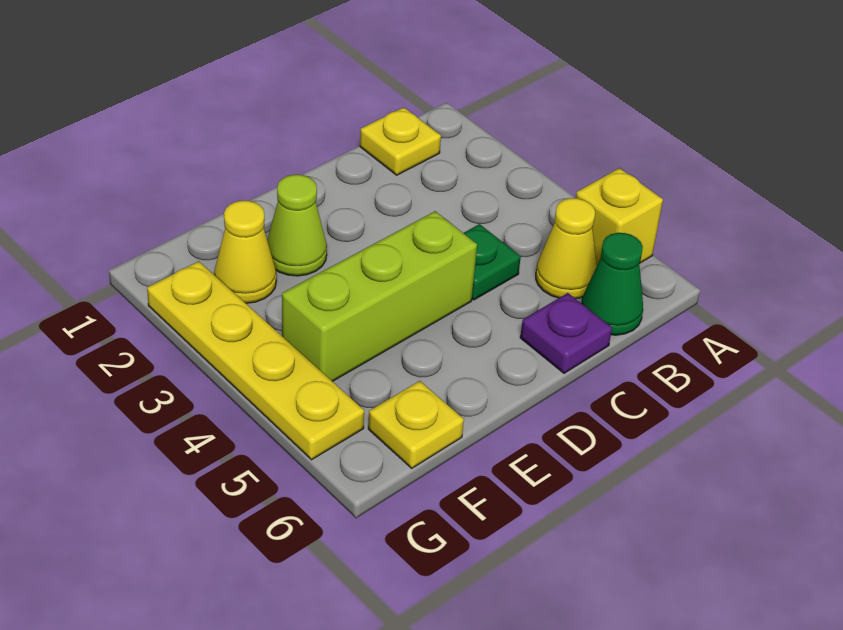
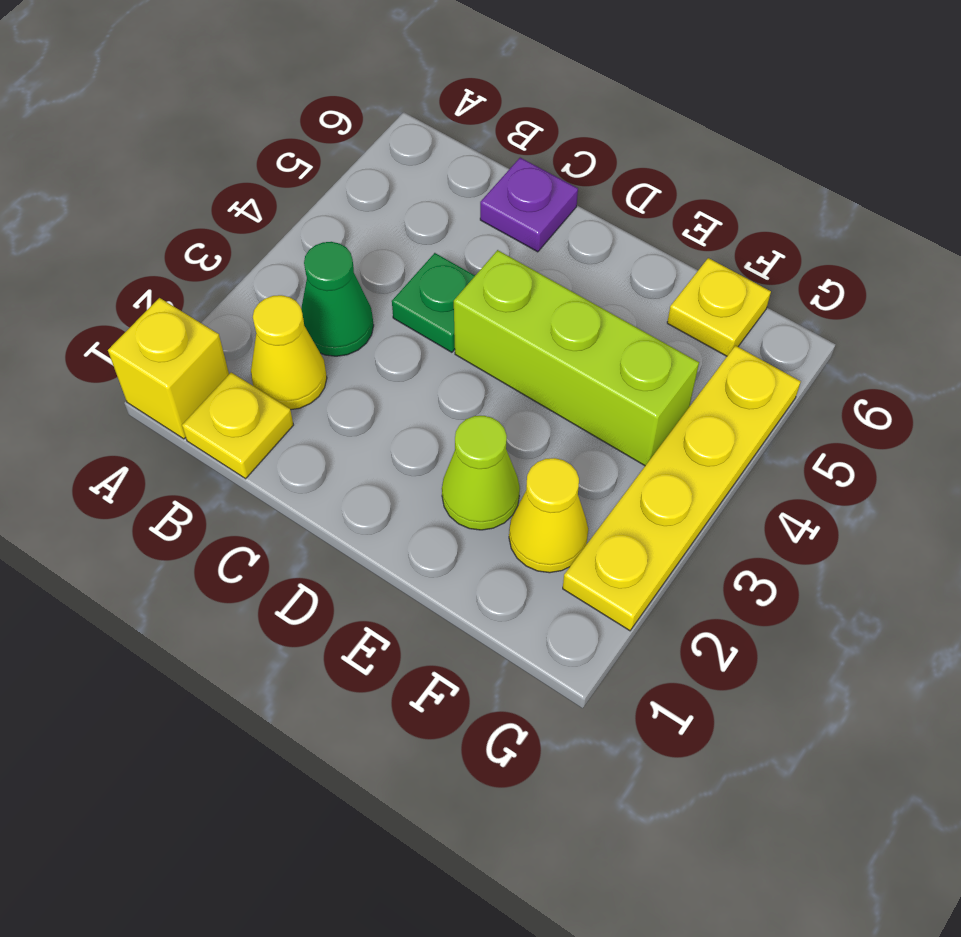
yellow 1x1 brick [576,168,663,265] -> yellow 1x1 brick moved to [108,298,229,439]
yellow 1x1 cone [536,198,597,299] -> yellow 1x1 cone moved to [251,295,327,410]
green 1x1 cone [581,233,643,335] -> green 1x1 cone moved to [301,242,374,356]

